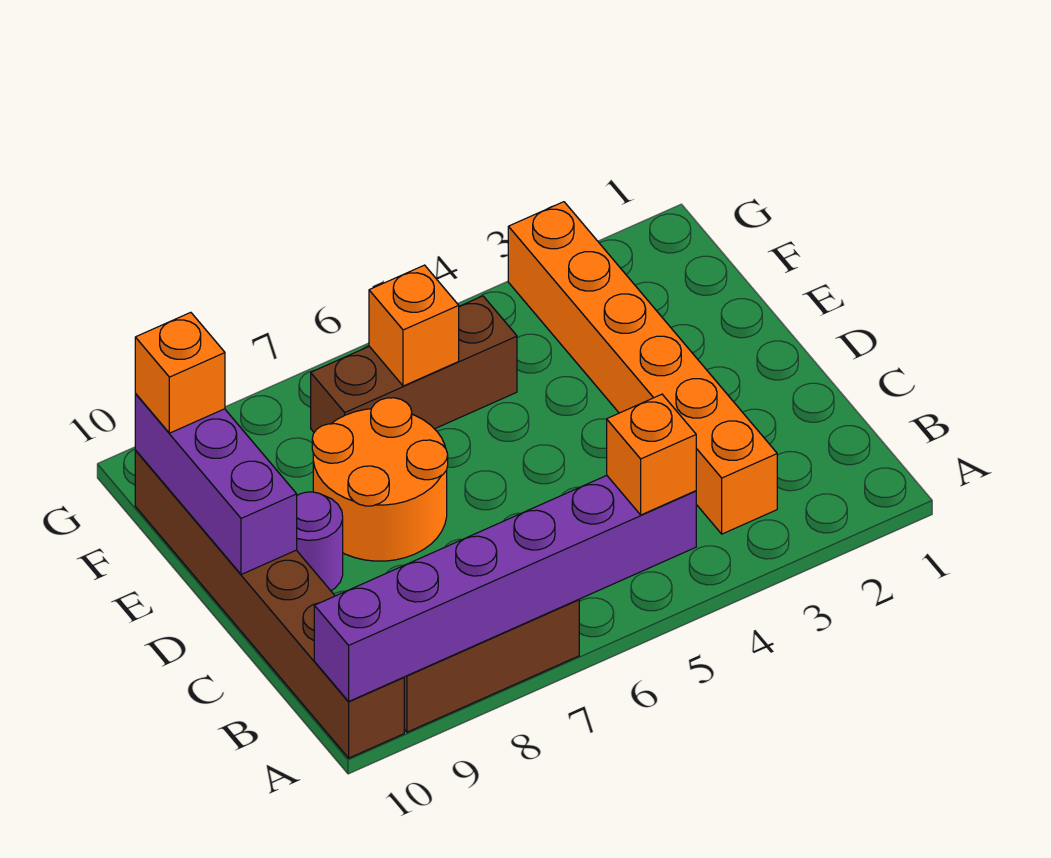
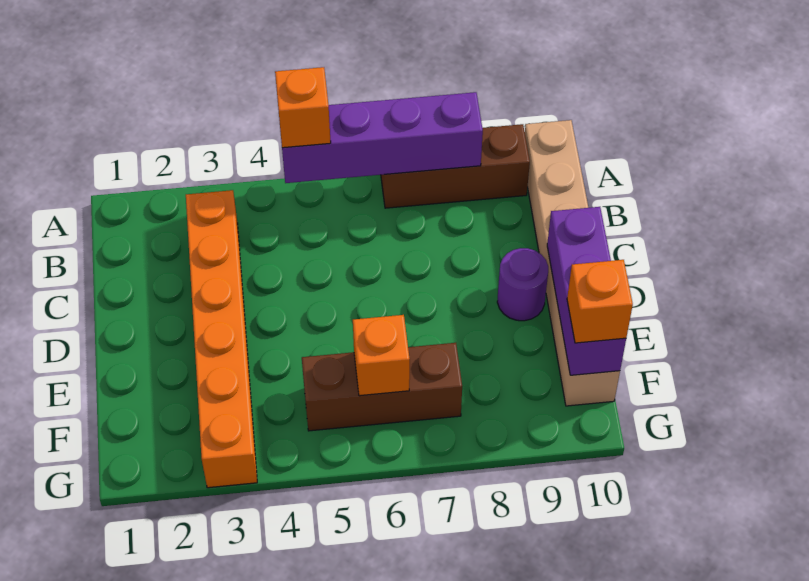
purple 1x6 brick [314,476,696,702] -> purple 1x4 brick [281,92,483,183]
brown 1x6 brick [135,451,404,758] -> tan 1x6 brick [525,120,620,406]
orange 2x2 round brick [312,398,448,561] -> none

